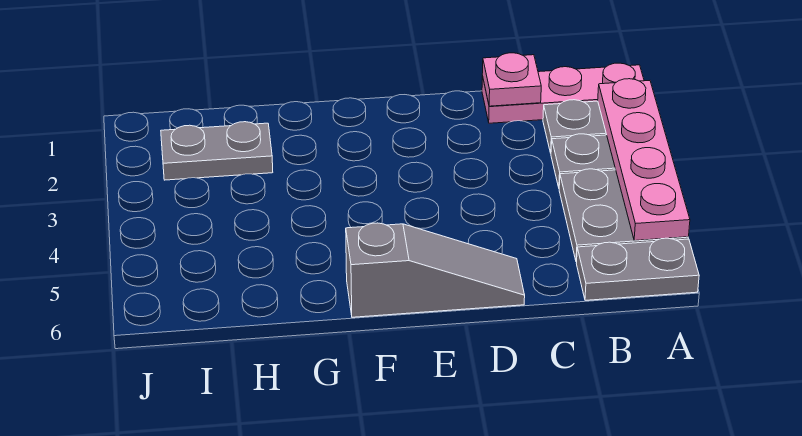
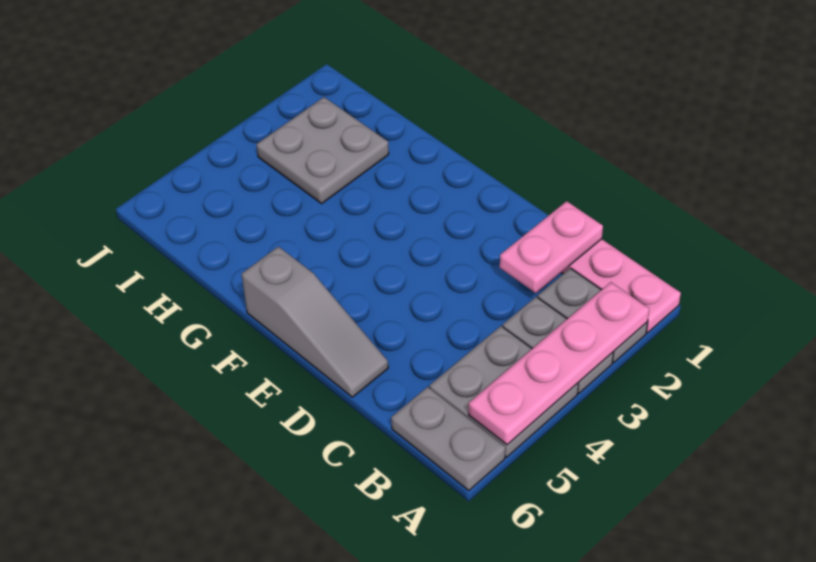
pink 1x1 plate [482,53,541,106] -> pink 1x2 plate [500,201,603,293]
grey 1x2 plate [161,122,273,180] -> grey 2x2 plate [256,97,389,204]

